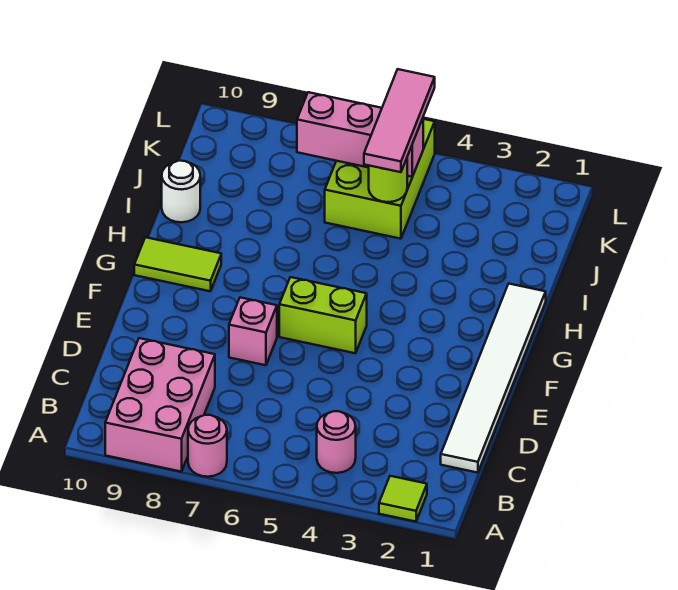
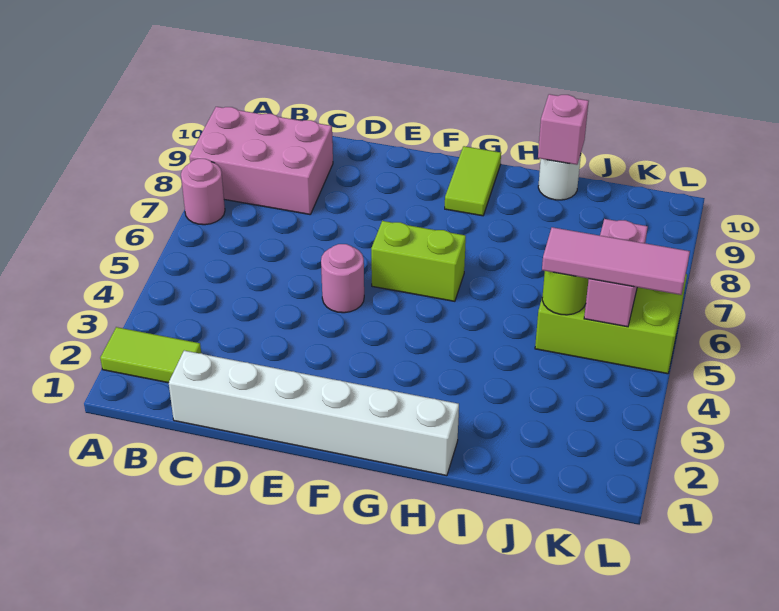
lime 1x1 tile [379,476,427,522] -> lime 1x2 tile [100,327,201,383]
pink 1x1 round brick [317,411,356,473] -> pink 1x1 round brick moved to [321,244,364,313]
white 1x6 tile [441,284,546,473] -> white 1x6 brick [169,351,459,476]
pink 1x1 brick [229,298,277,365] -> pink 1x1 brick moved to [538,94,589,165]
lime 1x2 brick [279,277,367,353] -> lime 1x2 brick turned to [371,221,466,301]
pink 1x3 brick [297,92,423,177] -> pink 1x2 brick [584,219,648,327]

